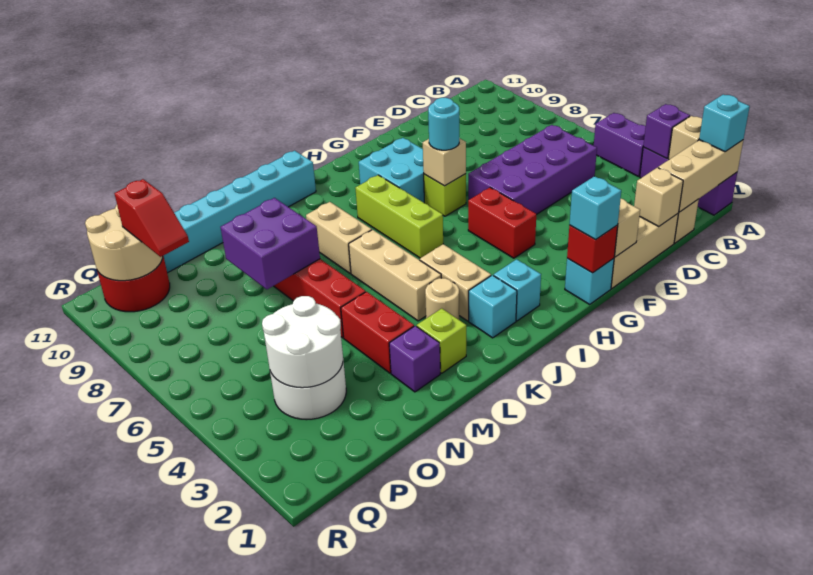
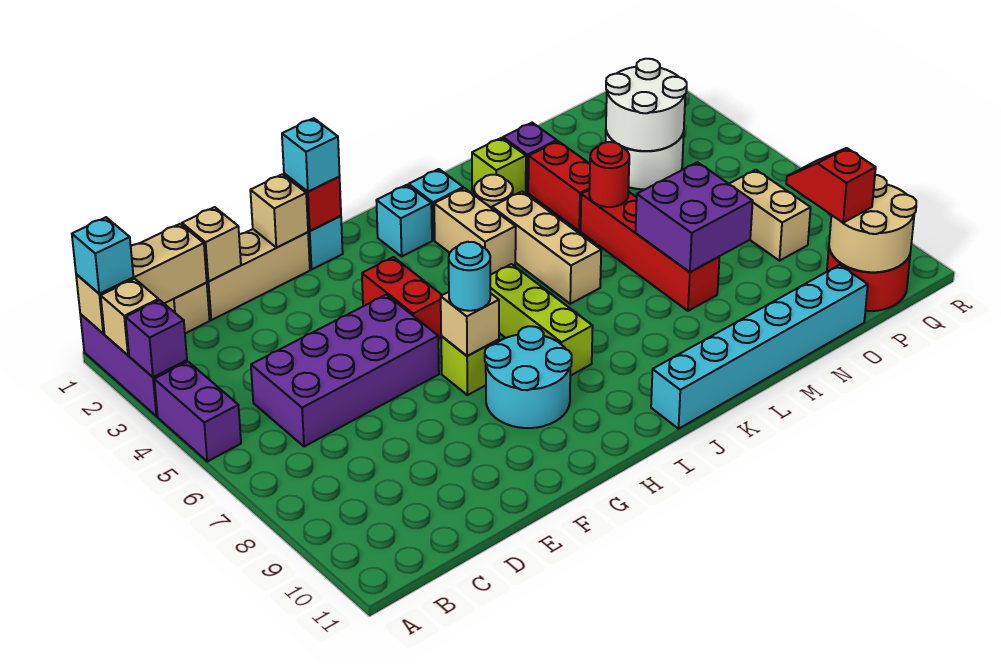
cyan 2x2 brick [359,138,424,203] -> cyan 2x2 round brick [485,326,572,428]
tan 1x2 brick [306,202,372,274] -> tan 1x2 brick moved to [729,170,811,261]
none -> red 1x1 round brick [589,142,629,207]

